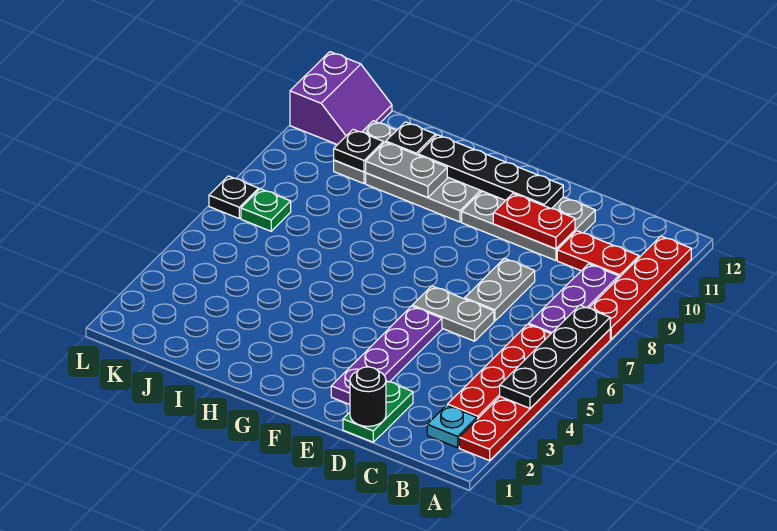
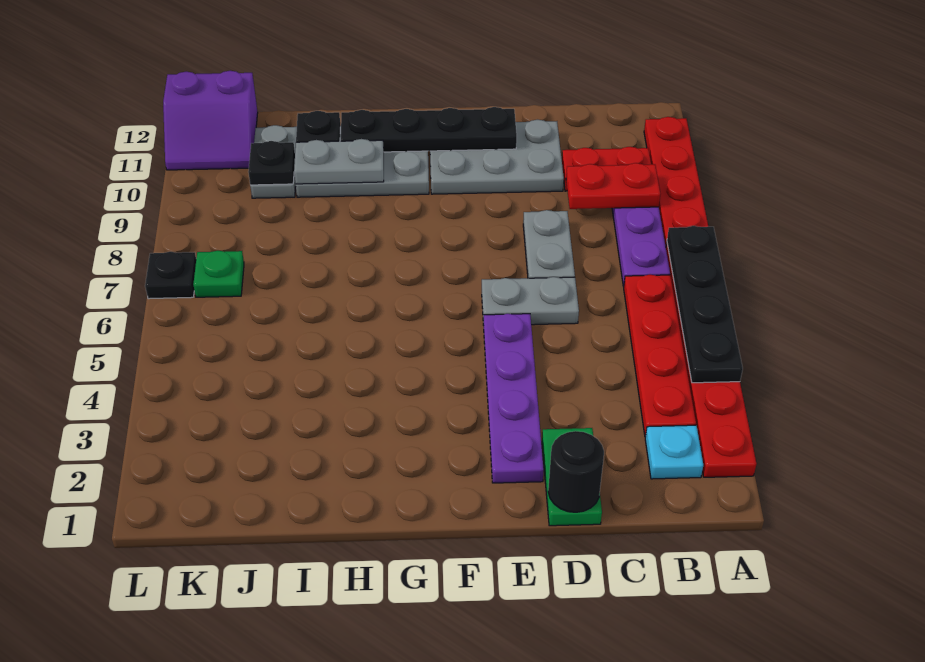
red 1x2 plate [493,194,575,249] -> red 1x2 plate moved to [566,163,660,209]
purple 2x2 slope [290,52,392,145] -> purple 2x2 slope turned to [163,71,258,170]

